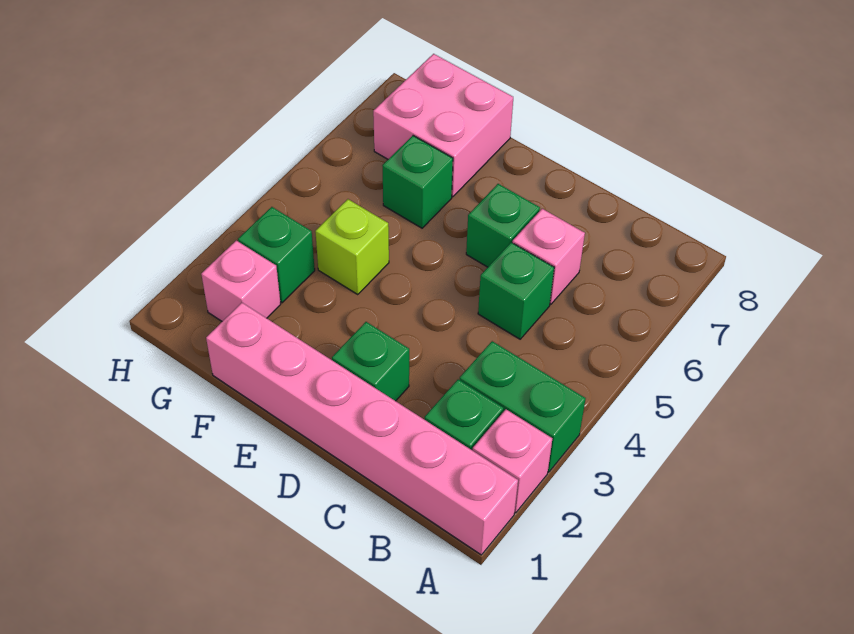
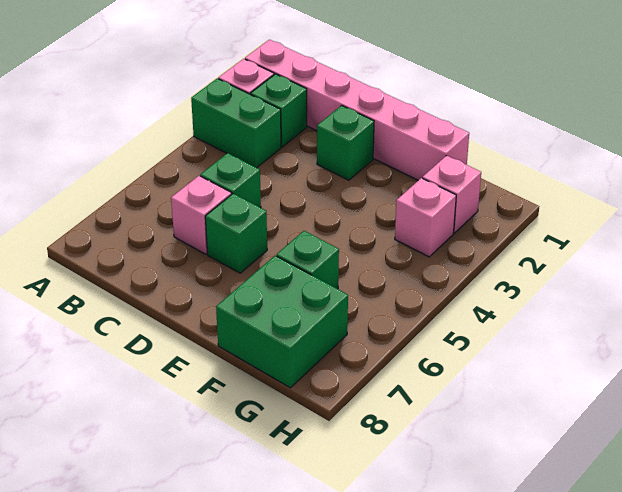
lime 1x1 brick [315,199,389,295] -> none
pink 2x2 brick [373,54,513,197] -> green 2x2 brick [216,256,348,388]
green 1x1 brick [238,207,315,303] -> pink 1x1 brick [395,178,456,257]

